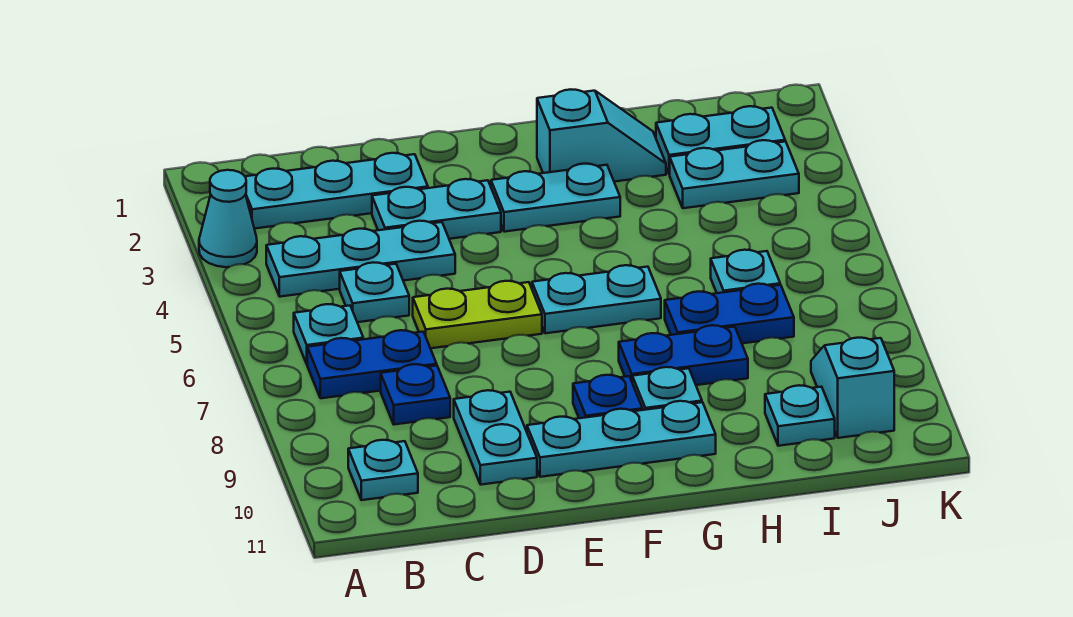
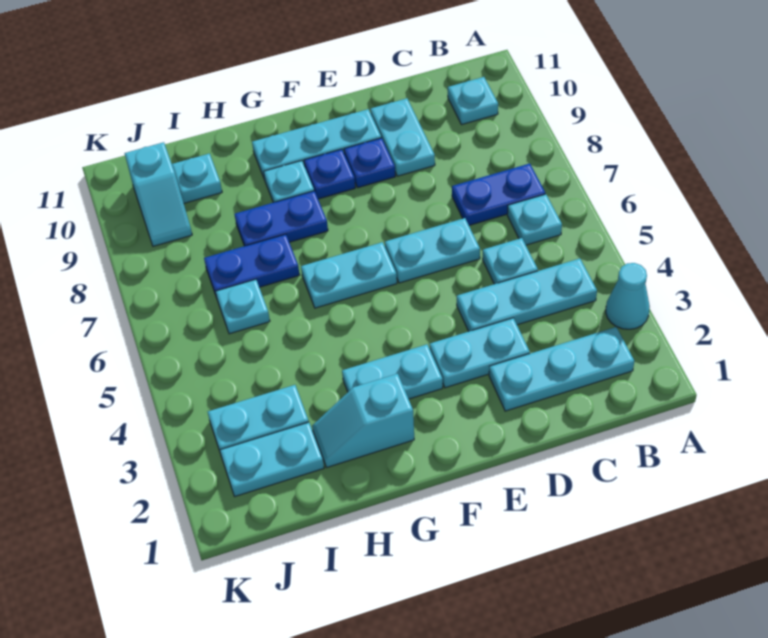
blue 1x1 plate [381,364,450,425] -> blue 1x1 plate moved to [344,138,395,188]
lime 1x2 plate [413,281,542,348] -> cyan 1x2 plate [385,218,480,283]

